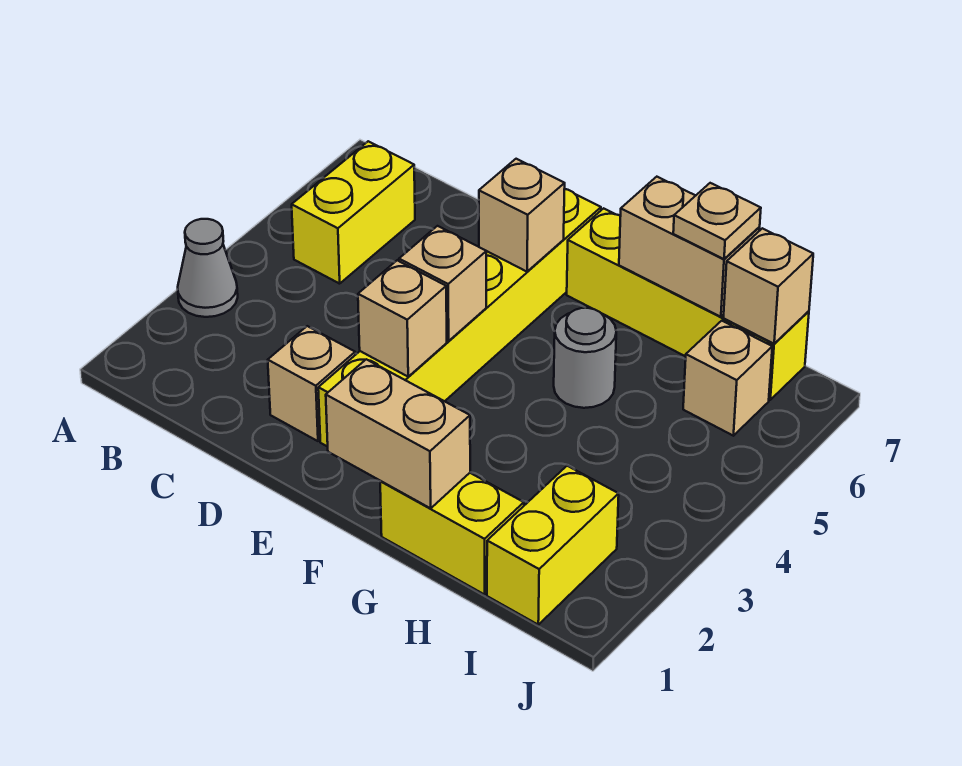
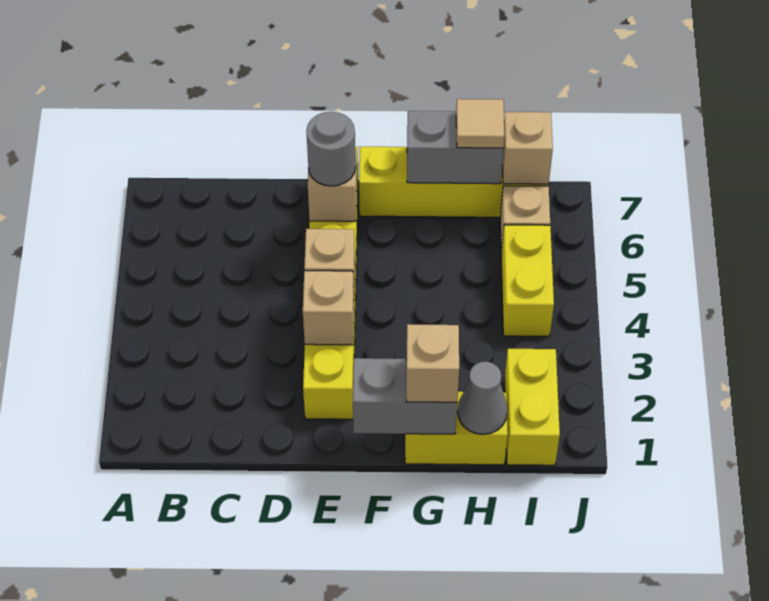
grey 1x1 cone [178,219,238,317] -> grey 1x1 cone moved to [458,362,507,434]
yellow 1x2 brick [292,141,415,284] -> yellow 1x2 brick moved to [501,225,554,336]
tan 1x1 brick [268,326,355,441] -> tan 1x1 brick moved to [406,324,459,402]
tan 1x2 brick [326,359,470,508] -> grey 1x2 brick [353,358,457,434]
grey 1x1 round brick [554,308,616,408] -> grey 1x1 round brick moved to [306,112,356,186]
tan 1x2 brick [619,177,760,317] -> grey 1x2 brick [407,111,504,184]
tan 1x1 plate [673,183,761,259] -> tan 1x1 tile [456,99,505,148]

